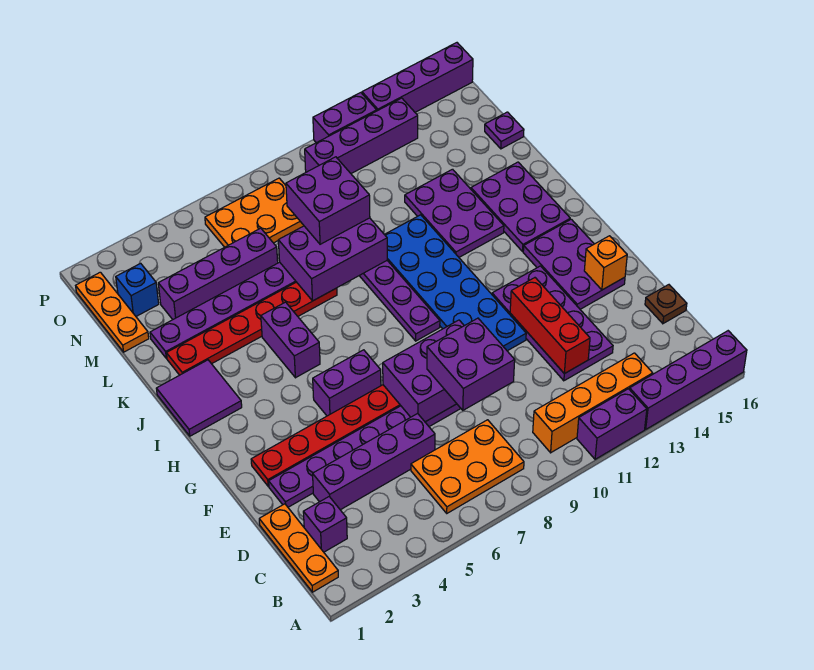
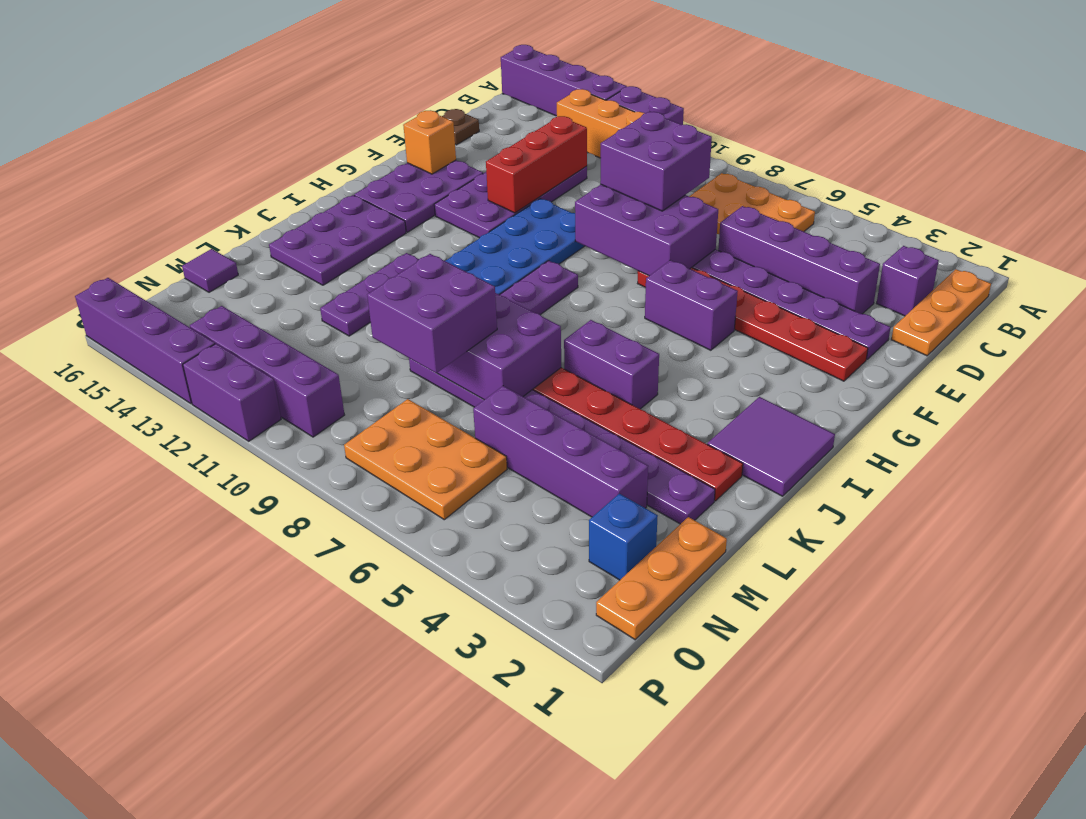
purple 1x2 brick [261,302,320,378] -> purple 1x2 brick turned to [564,320,659,409]
purple 2x3 plate [405,169,504,257] -> purple 1x3 plate [320,253,419,336]
purple 1x1 plate [485,112,524,149] -> purple 1x1 tile [182,249,238,292]

